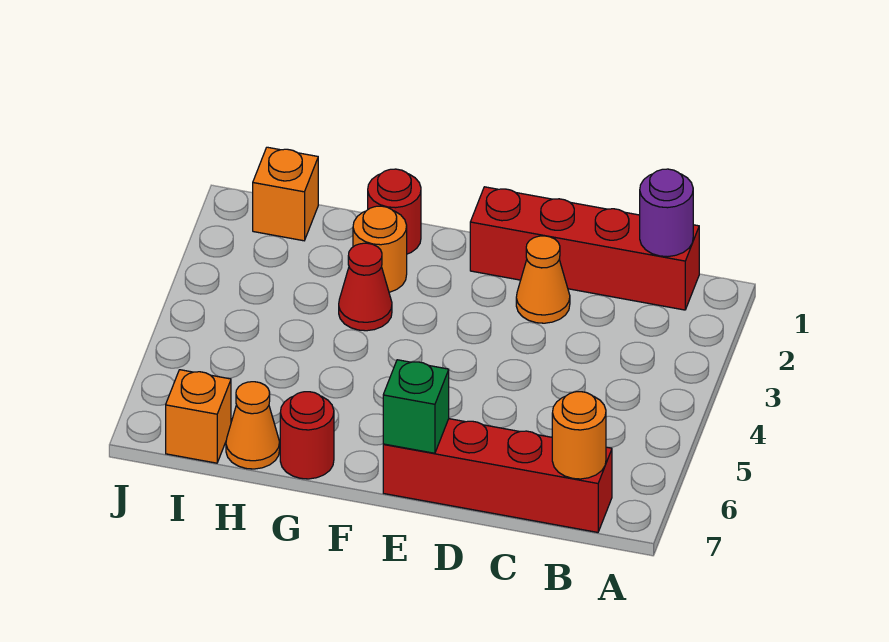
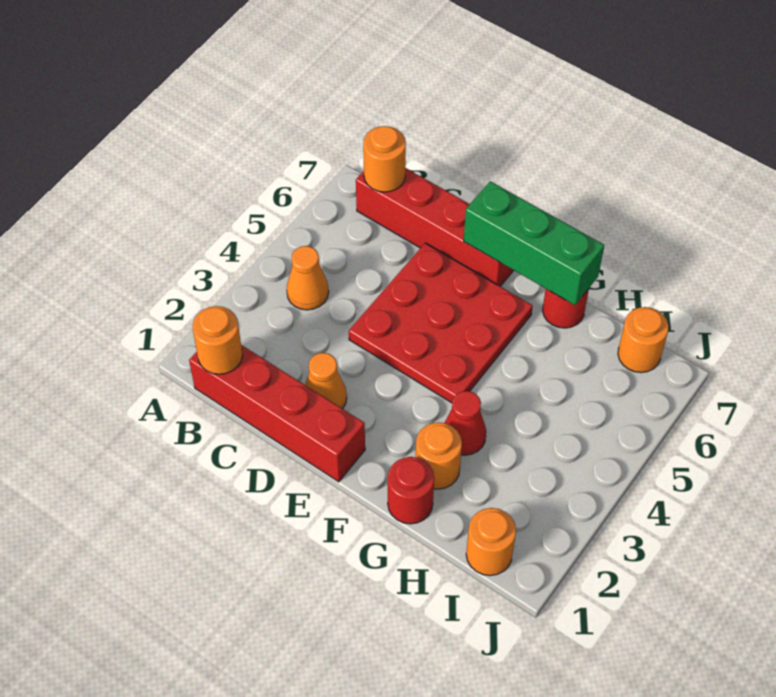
purple 1x1 round brick [640,169,693,257] -> orange 1x1 round brick [192,306,243,374]
none -> red 3x3 plate [349,243,533,403]
green 1x1 brick [383,360,449,453] -> green 1x3 brick [464,181,604,305]
orange 1x1 cone [226,382,280,469] -> orange 1x1 cone moved to [287,246,329,310]
orange 1x1 brick [253,147,318,241] -> orange 1x1 round brick [466,508,516,576]
orange 1x1 brick [166,370,231,463] -> orange 1x1 round brick [618,307,669,373]

